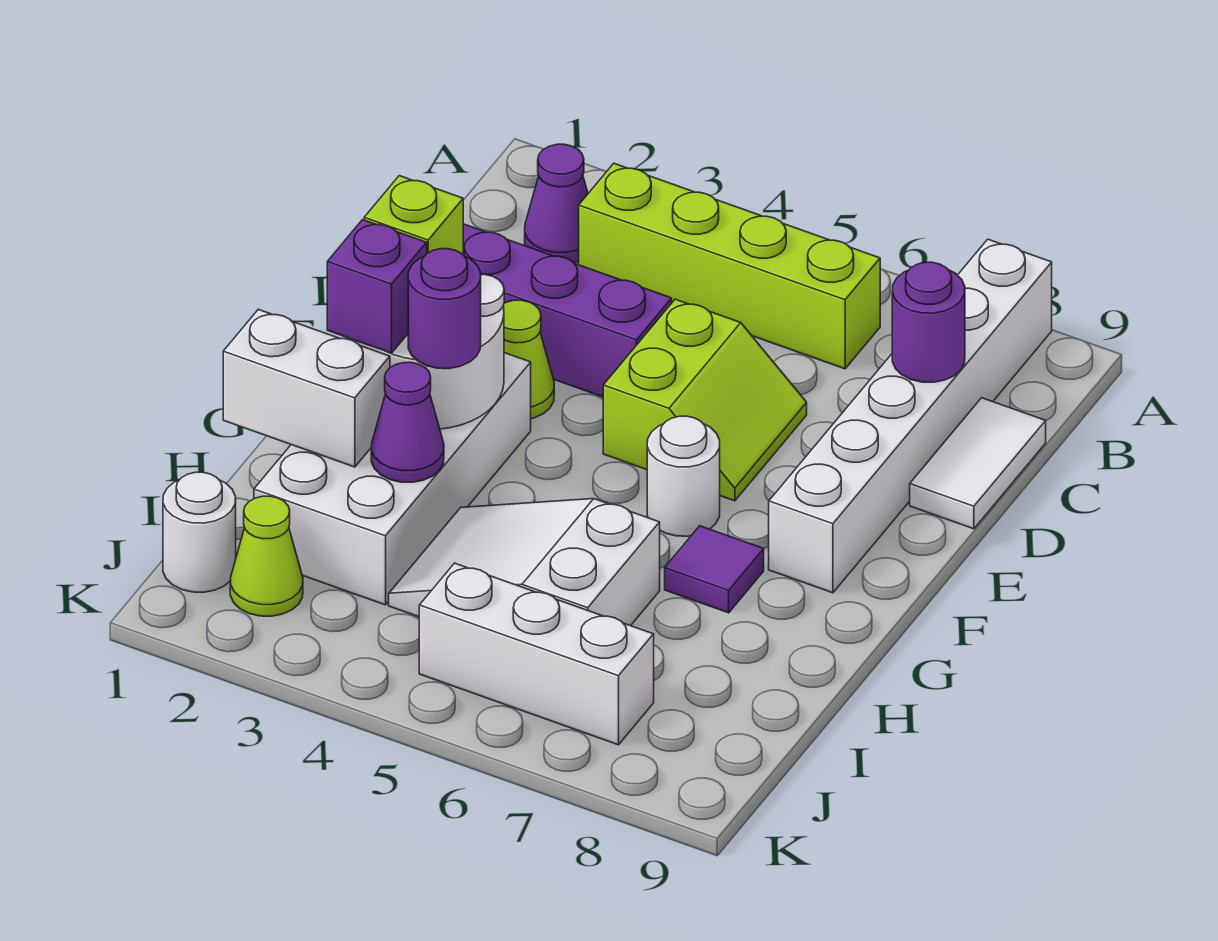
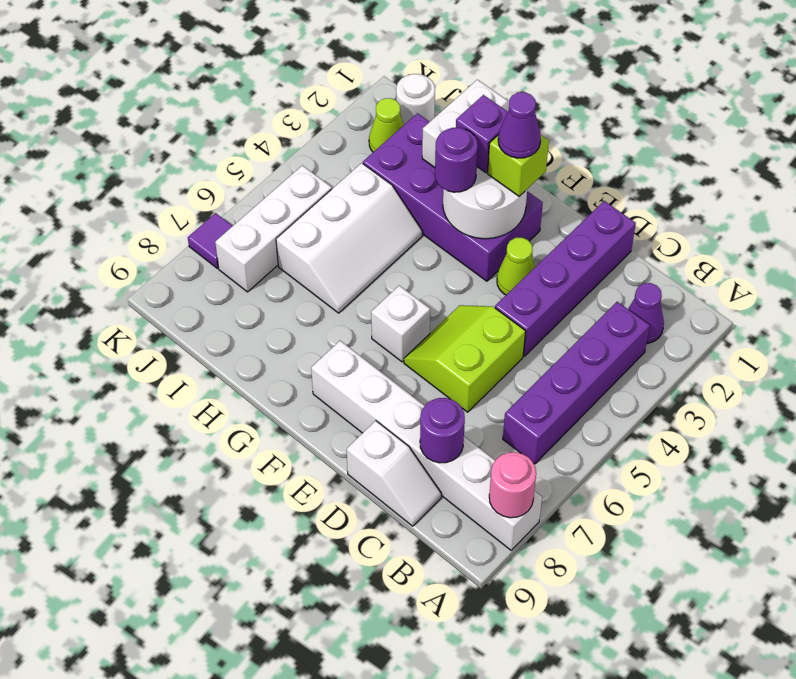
none -> pink 1x1 round brick [489,452,536,518]
lime 1x4 brick [579,163,880,369] -> purple 1x4 brick [503,302,650,464]
white 1x2 tile [910,398,1046,529] -> white 1x2 slope [347,421,441,526]
lime 2x2 slope [603,299,807,501] -> lime 2x2 slope turned to [404,305,526,412]
white 2x4 brick [254,353,531,605] -> purple 2x4 brick [363,113,543,281]
white 1x1 round brick [647,416,720,536] -> white 1x1 brick [371,286,430,362]
purple 1x1 tile [665,526,764,613] -> purple 1x1 tile moved to [188,213,232,268]
purple 1x1 cone [371,362,444,482] -> purple 1x1 cone moved to [498,92,541,158]
white 2x3 slope [389,499,660,626] -> white 2x3 slope turned to [276,163,422,313]

